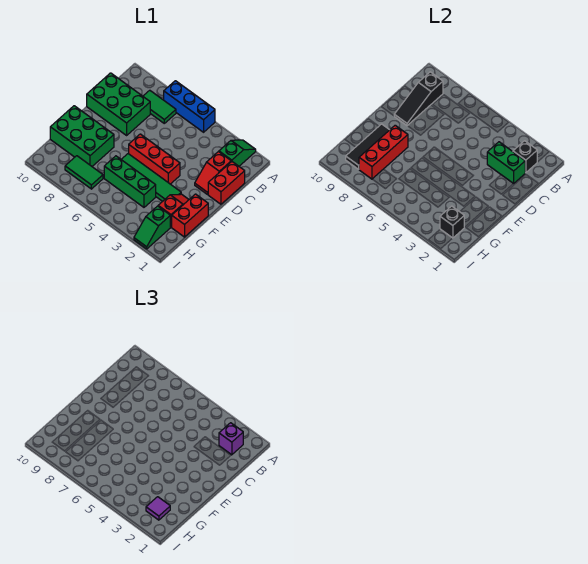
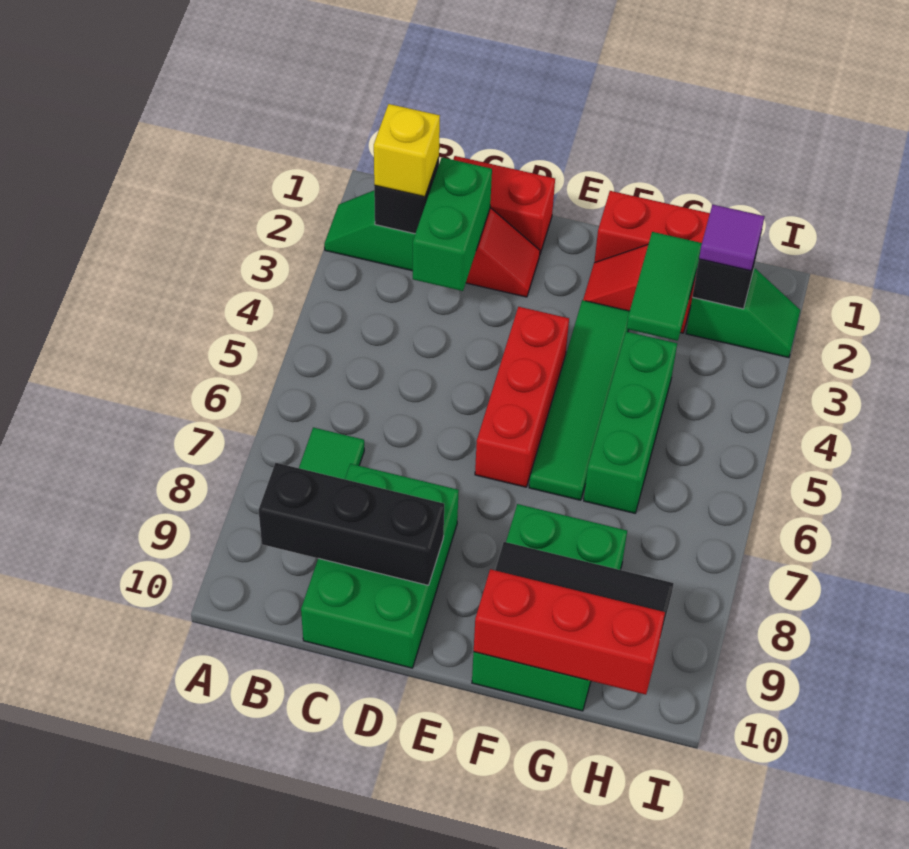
blue 1x3 brick [164,81,215,132] -> none
purple 1x1 brick [219,423,243,455] -> yellow 1x1 brick [374,104,440,197]
black 1x3 slope [394,72,443,126] -> black 1x3 brick [259,463,444,585]
red 1x3 brick [359,125,408,179] -> red 1x3 brick moved to [474,569,665,695]
green 1x2 tile [65,156,103,189] -> green 1x2 tile moved to [626,232,702,341]

